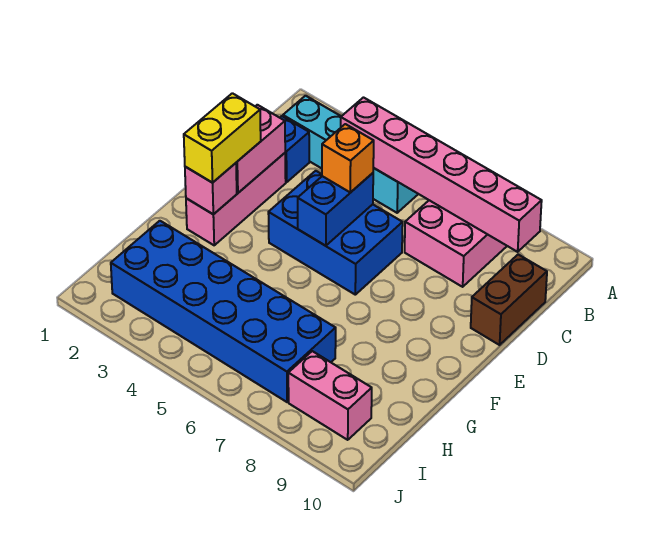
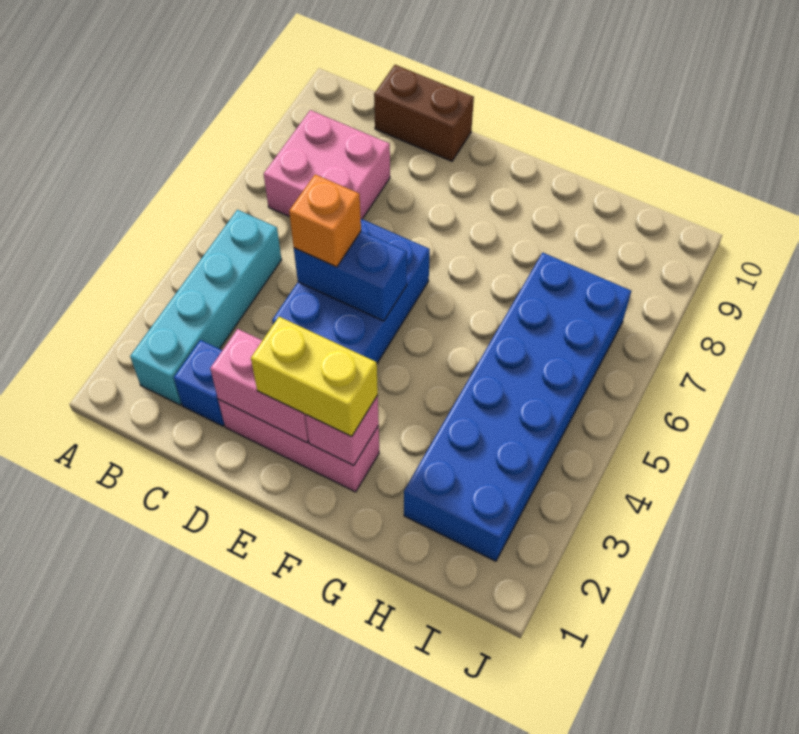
pink 1x6 brick [341,98,542,252] -> none
pink 1x2 brick [288,351,372,440] -> none

